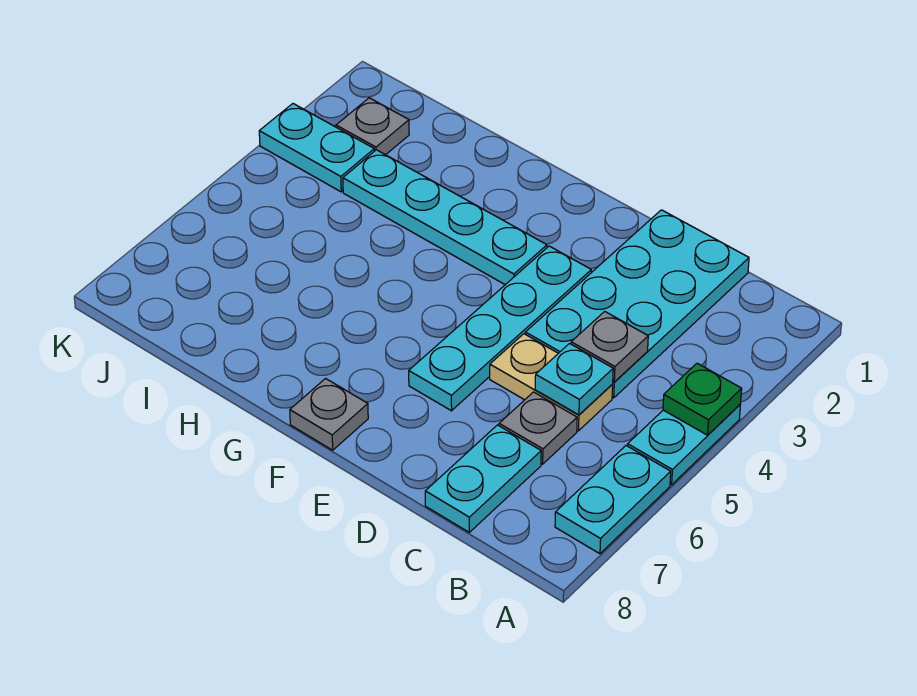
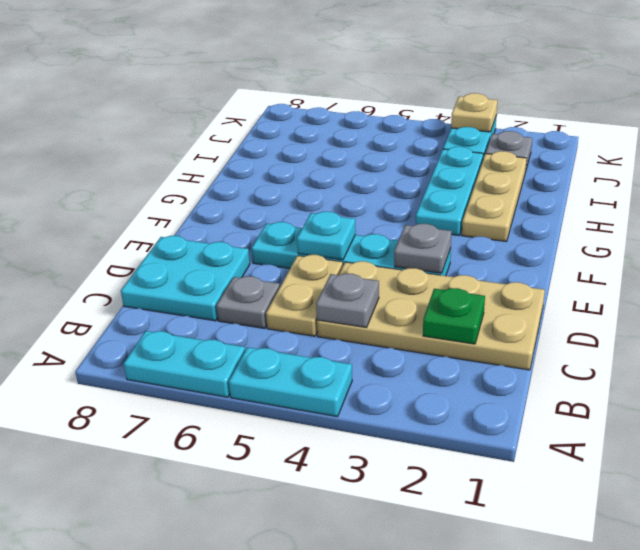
green 1x1 plate [663,363,742,435] -> green 1x1 plate moved to [423,288,485,344]
cyan 2x4 plate [525,210,749,398] -> tan 2x4 plate [317,261,545,370]
cyan 1x1 plate [535,344,613,415] -> cyan 1x1 plate moved to [297,212,355,260]
cyan 1x2 plate [425,425,541,532] -> cyan 2x2 plate [121,236,250,321]
cyan 1x4 plate [343,150,547,285] -> cyan 1x3 plate [416,147,483,235]
grey 1x1 plate [290,379,368,450] -> grey 1x1 plate moved to [394,224,452,273]
none -> tan 1x3 plate [462,151,527,242]
none -> tan 1x1 plate [451,93,498,132]

